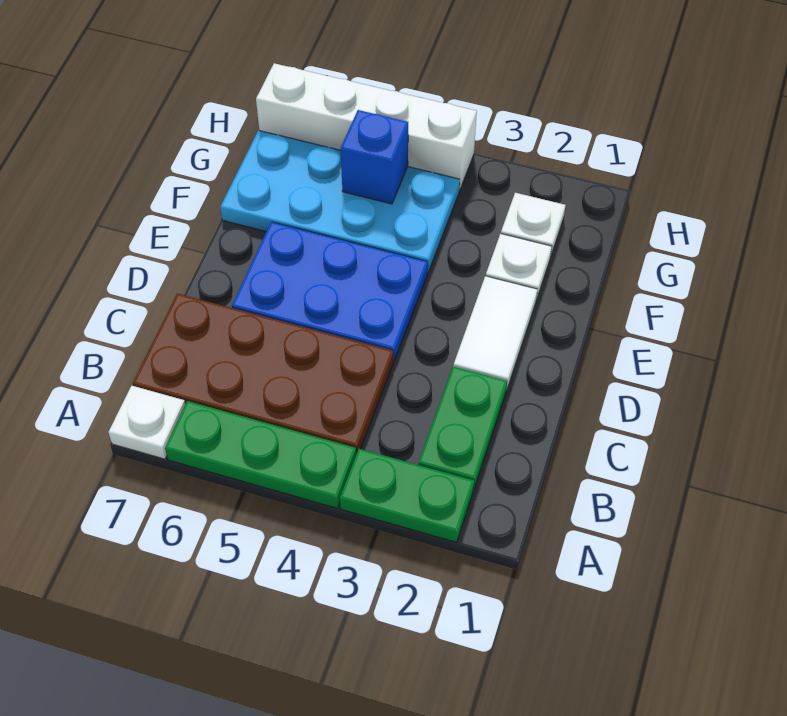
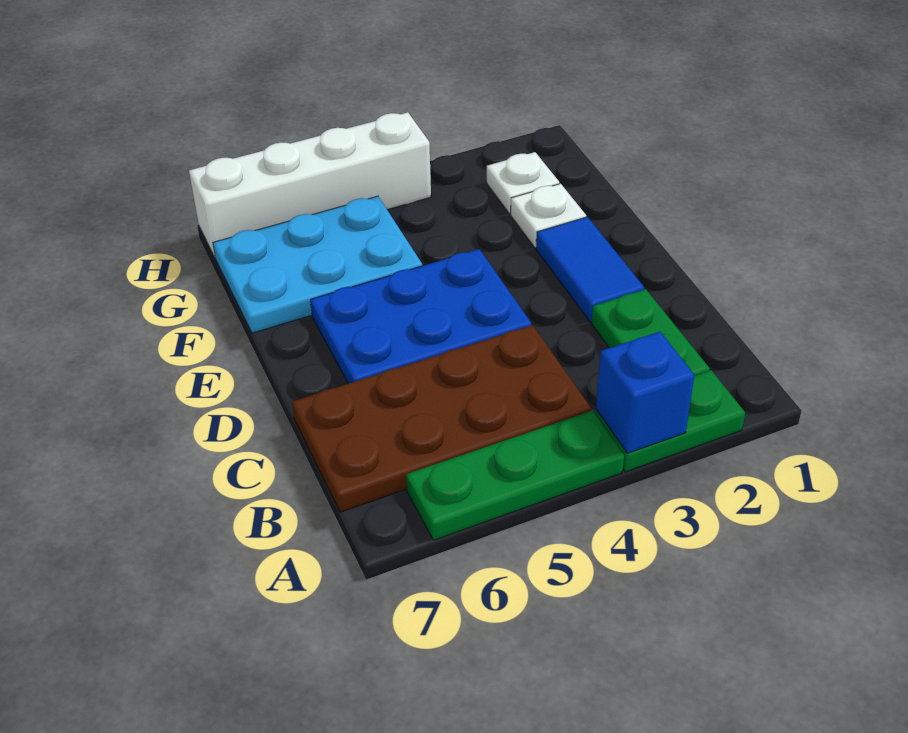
white 1x1 plate [108,386,185,459] -> none
white 1x2 tile [453,276,538,391] -> blue 1x2 tile [536,217,644,322]
cyan 2x4 plate [220,130,460,272] -> cyan 2x3 plate [213,196,422,333]
blue 1x1 brick [341,110,408,204] -> blue 1x1 brick moved to [596,332,694,453]

